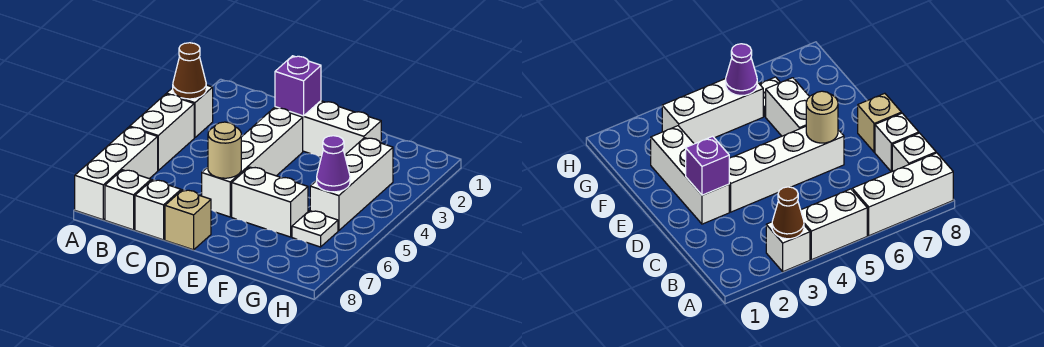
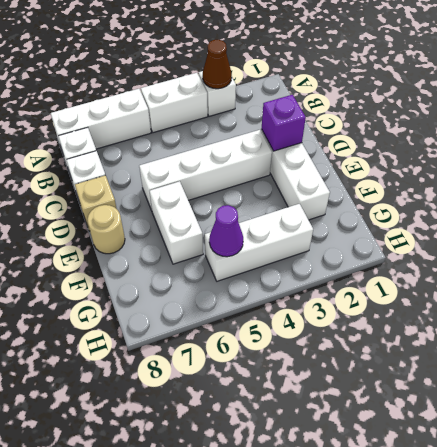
tan 1x1 round brick [208,122,241,178] -> tan 1x1 round brick moved to [87,205,125,254]
white 1x1 plate [292,211,338,247] -> none

